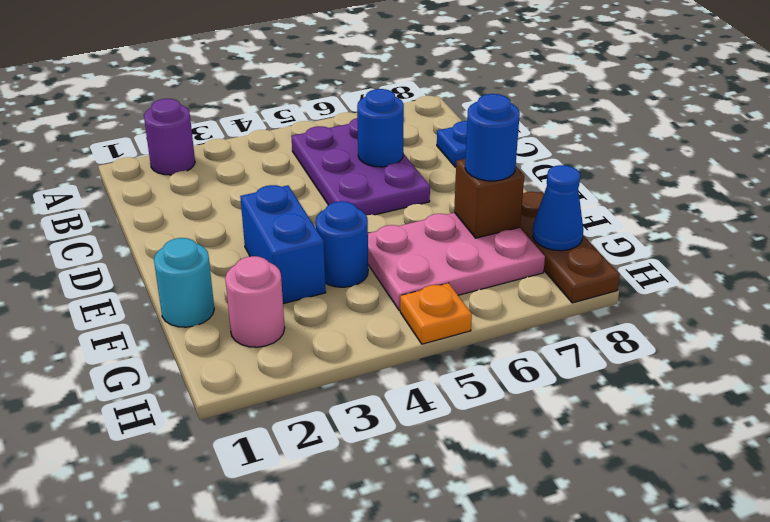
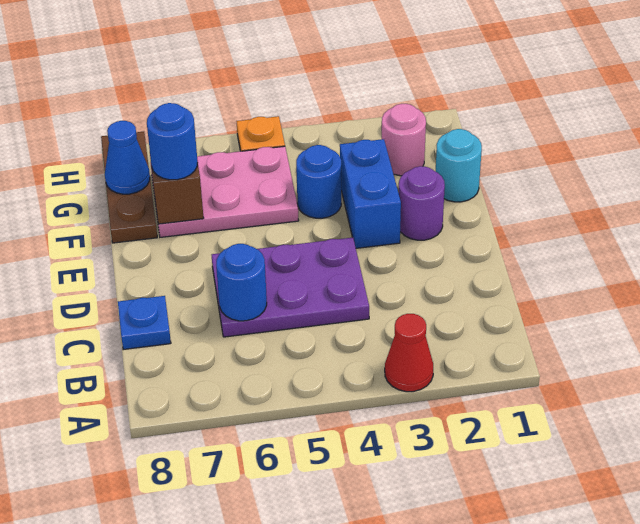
purple 1x1 round brick [144,99,195,175] -> purple 1x1 round brick moved to [399,166,445,240]
none -> red 1x1 cone [385,314,433,392]
purple 2x3 plate [291,118,430,215] -> purple 2x3 plate turned to [212,237,369,337]

